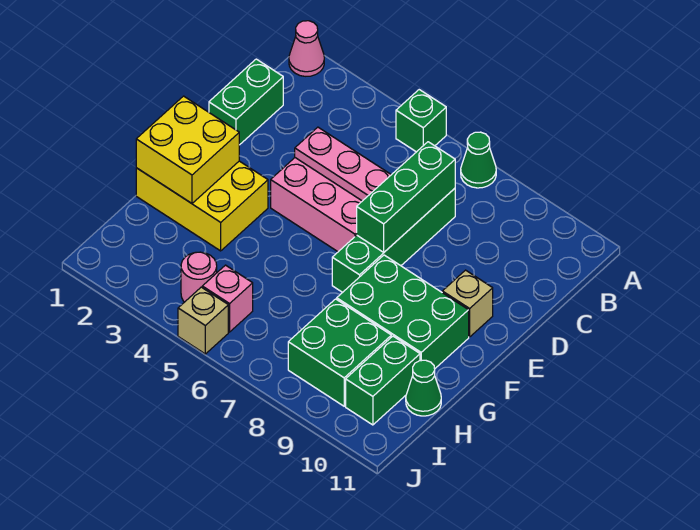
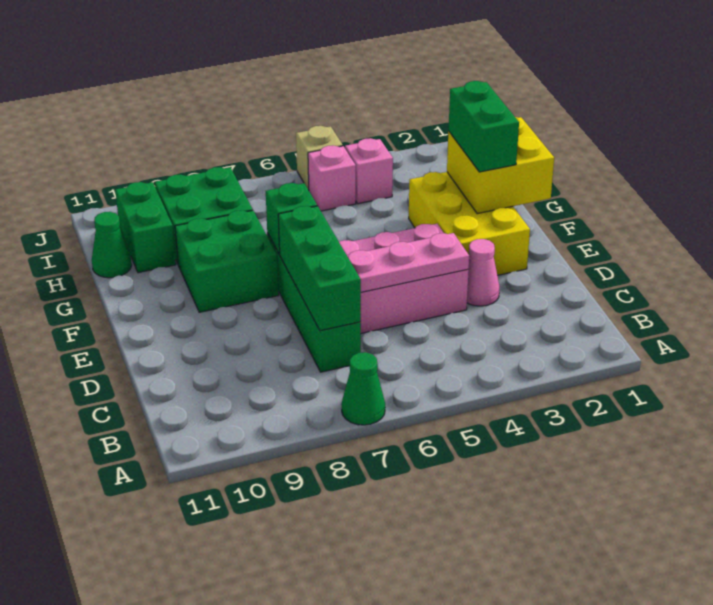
pink 1x1 cone [289,21,324,76] -> pink 1x1 cone moved to [467,239,500,306]
green 1x1 brick [396,90,446,152] -> green 1x1 brick moved to [266,183,317,254]
green 1x2 brick [209,59,283,145] -> green 1x2 brick moved to [449,81,519,172]
tan 1x1 brick [442,270,493,337] -> none
yellow 2x3 brick [136,161,268,251] -> yellow 2x3 brick turned to [409,172,530,275]
green 2x3 brick [337,255,469,369] -> green 2x2 brick [175,210,279,312]
pink 1x1 round brick [181,252,217,302] -> pink 1x1 brick [345,138,393,204]

